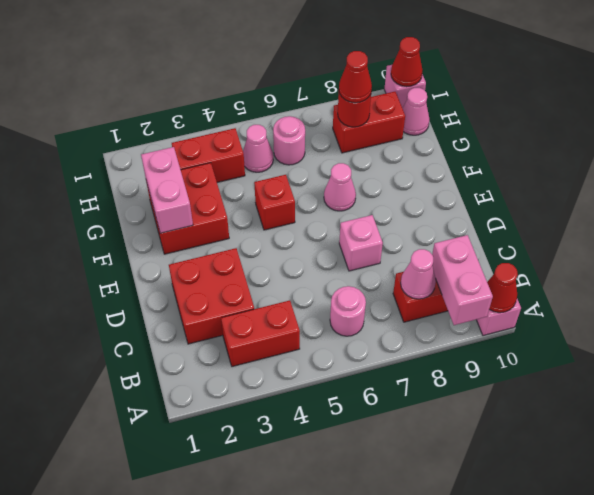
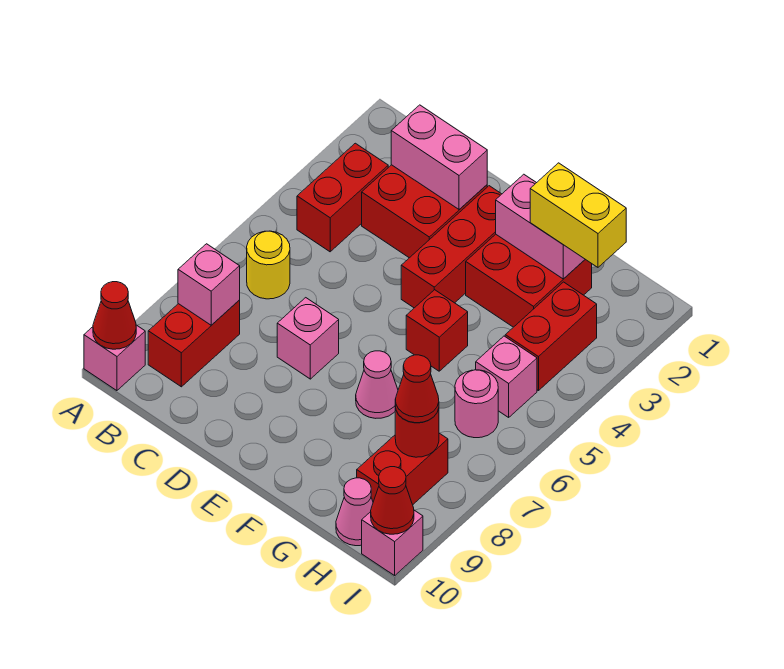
pink 1x2 brick [432,235,493,325] -> pink 1x2 brick moved to [391,105,487,209]
pink 1x1 round brick [330,286,366,336] -> yellow 1x1 round brick [247,231,290,299]
pink 1x1 cone [401,249,436,299] -> pink 1x1 brick [178,244,240,325]
none -> red 1x3 brick [401,186,501,308]
none -> yellow 1x2 brick [530,163,626,267]
pink 1x1 cone [243,125,273,172] -> pink 1x1 brick [476,336,537,417]

